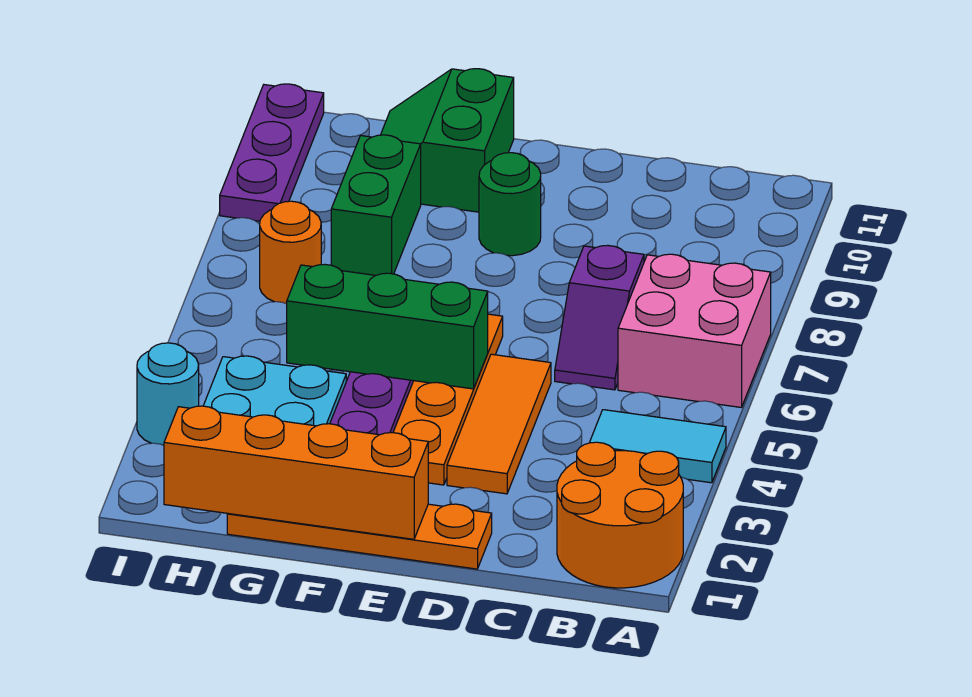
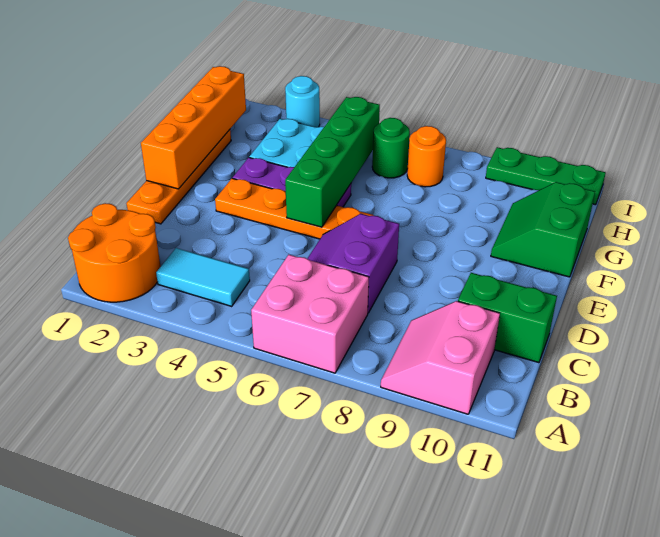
cyan 1x2 tile [590,410,726,483] -> cyan 1x2 tile turned to [156,248,250,306]
none -> pink 2x2 slope [381,301,500,414]
purple 1x2 slope [555,245,644,390] -> purple 2x2 slope [307,214,399,313]
orange 1x3 tile [447,354,551,494] -> none
green 1x3 brick [287,264,488,389] -> green 1x4 brick [285,97,380,227]
green 1x1 round brick [479,153,541,256] -> green 1x1 round brick moved to [372,118,410,178]
green 2x2 slope [381,69,514,212] -> green 2x2 slope turned to [491,182,595,277]
green 1x2 brick [331,135,421,275] -> green 1x2 brick moved to [458,273,557,363]
purple 1x3 plate [220,84,324,221] -> green 1x3 plate [486,147,606,205]

